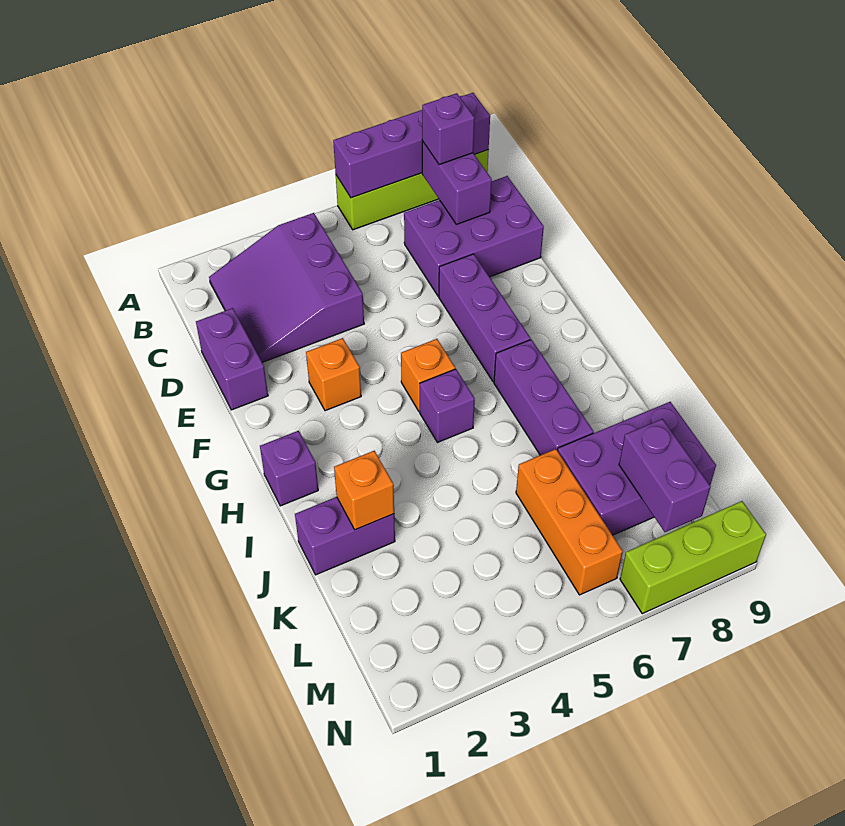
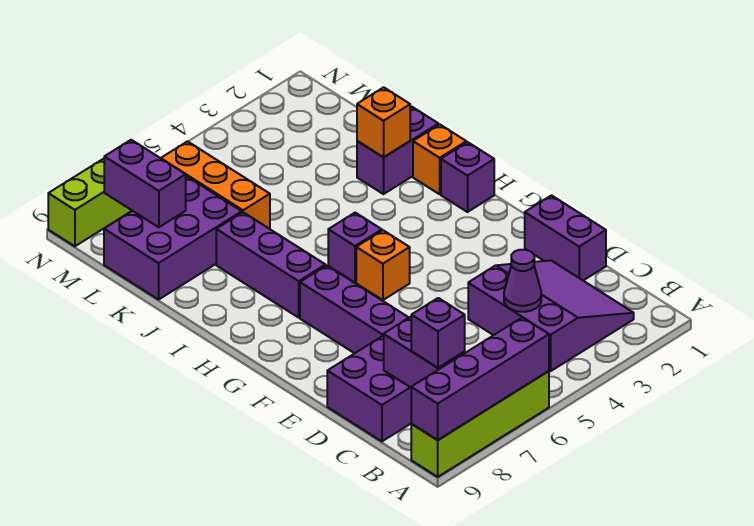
none -> purple 1x1 cone [504,250,541,312]
orange 1x1 brick [306,338,361,411] -> orange 1x1 brick moved to [413,125,466,194]

